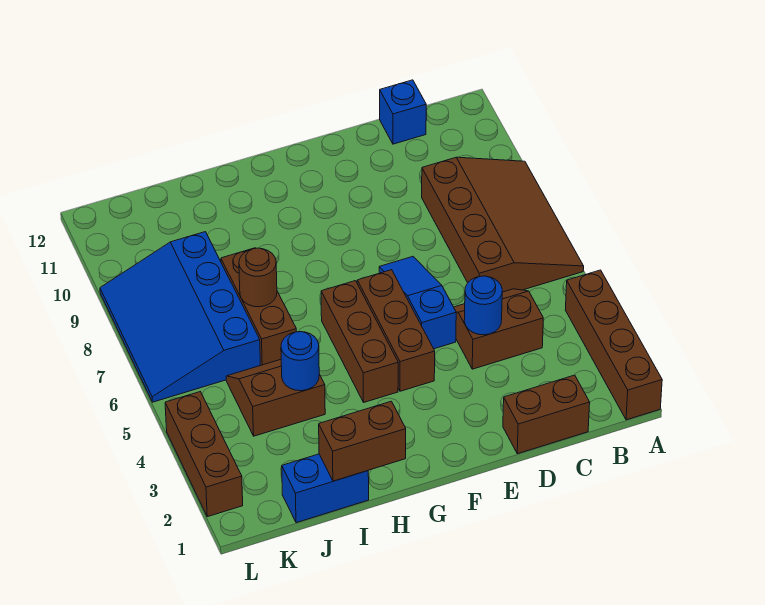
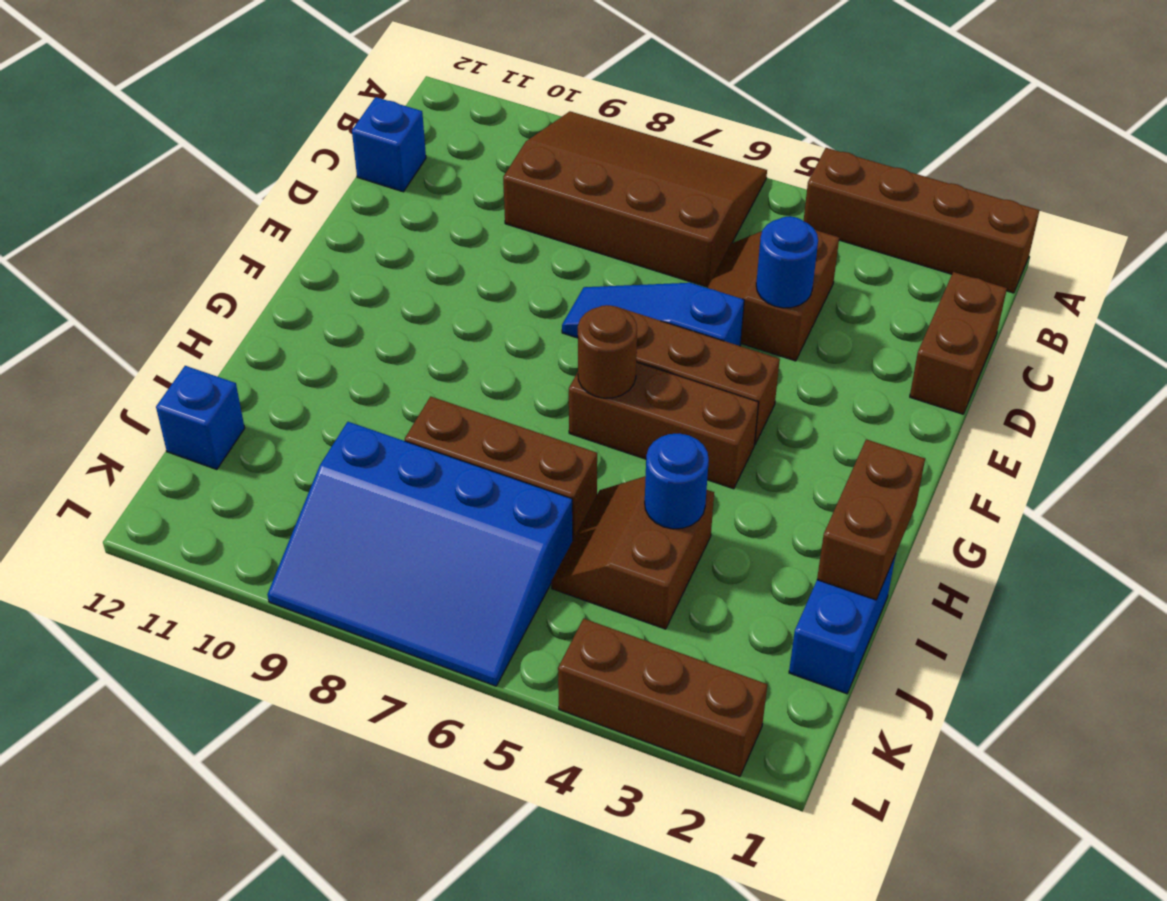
brown 1x1 round brick [239,248,277,307] -> brown 1x1 round brick moved to [578,305,637,398]
none -> blue 1x1 brick [156,366,245,470]

